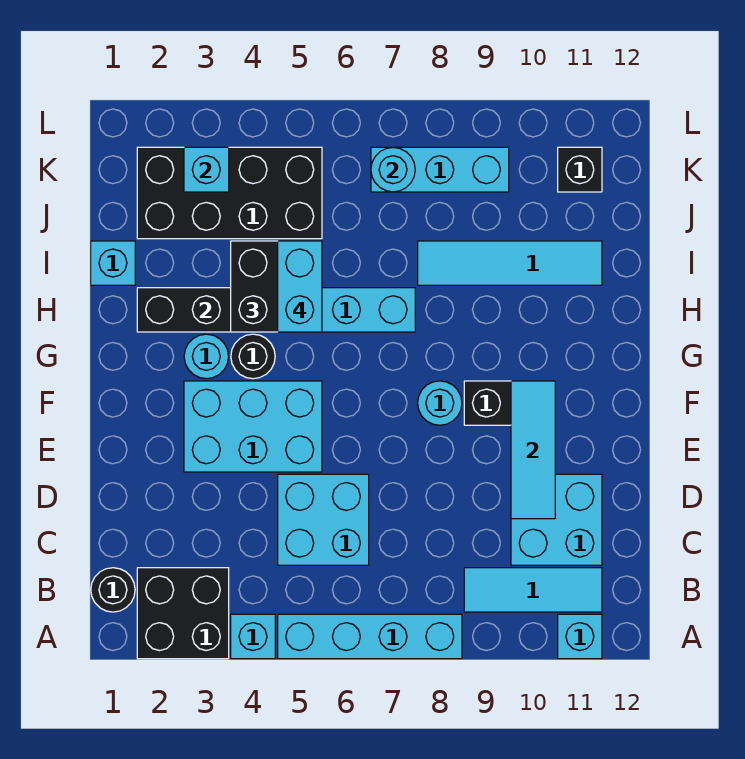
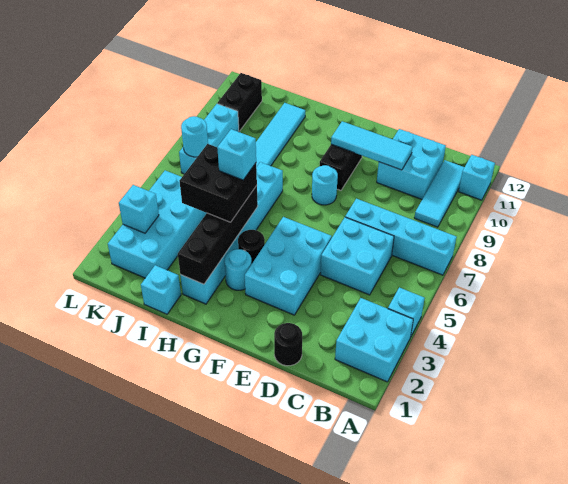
black 2x2 brick [137,568,229,659] -> cyan 2x2 brick [335,298,413,382]
cyan 1x4 brick [278,614,462,659] -> cyan 1x4 brick turned to [345,199,456,275]
black 1x1 round brick [91,568,135,612] -> black 1x1 round brick moved to [274,323,302,366]
cyan 1x2 brick [278,241,322,332] -> cyan 1x1 brick [217,129,256,180]
black 2x4 brick [137,147,322,239] -> cyan 2x4 brick [108,170,207,278]
black 1x1 brick [558,147,602,192] -> black 1x2 brick [217,73,262,131]

